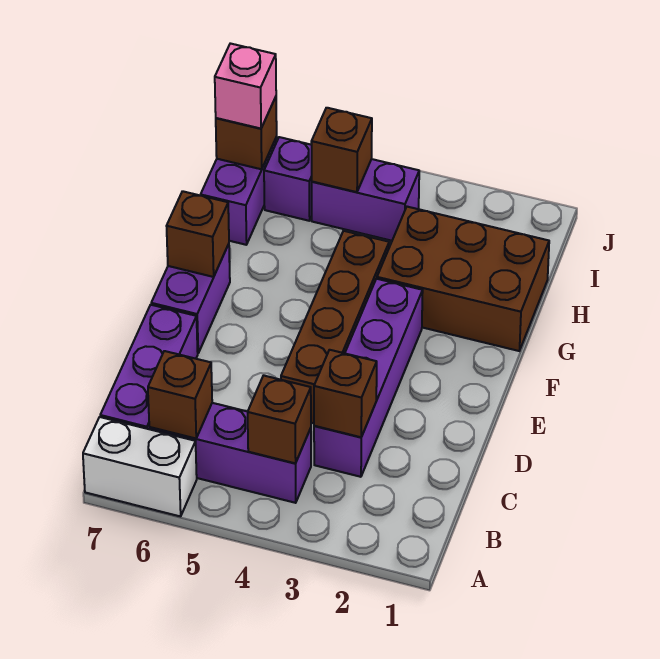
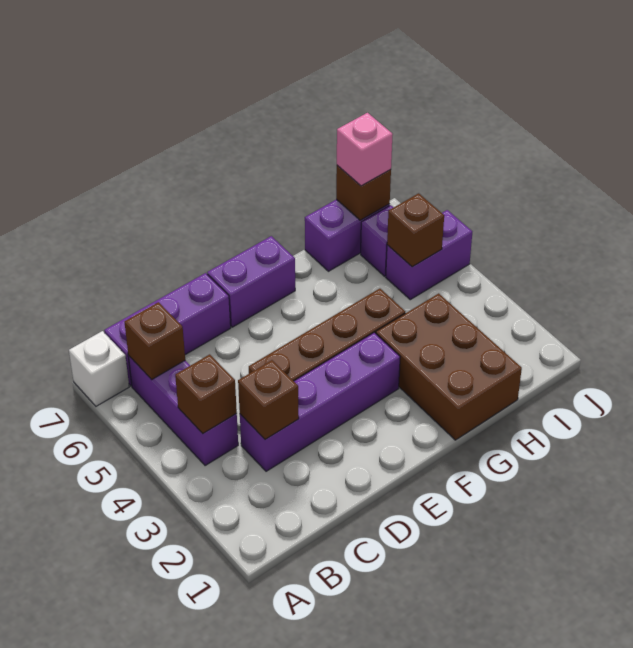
white 1x2 brick [83,417,197,516] -> white 1x1 brick [69,331,129,406]
brown 1x1 brick [167,191,229,277] -> none
purple 1x2 brick [312,159,419,241] -> purple 1x2 brick turned to [386,210,472,300]

